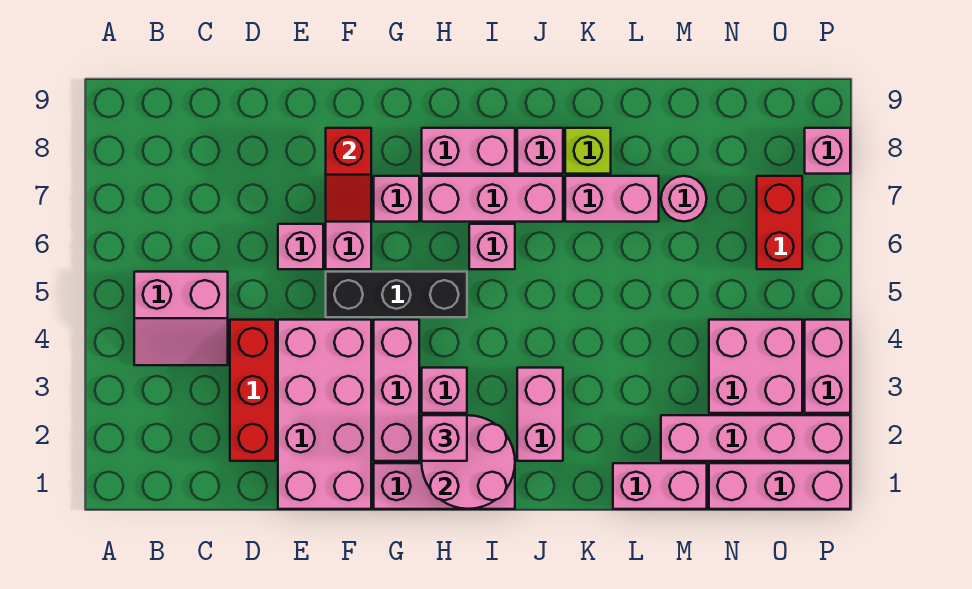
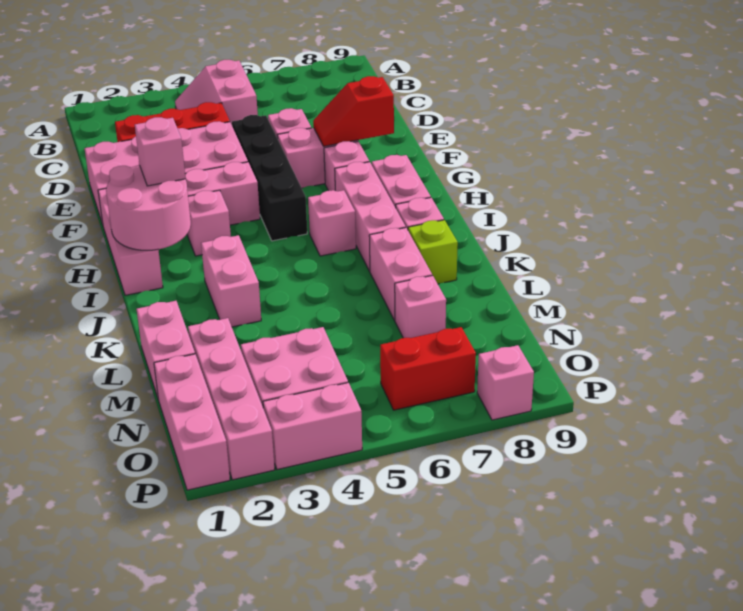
black 1x3 brick [326,272,467,317] -> black 1x4 brick [232,115,307,241]
pink 1x2 brick [517,368,563,461] -> pink 1x2 brick turned to [201,235,261,327]
pink 1x1 round brick [661,176,707,221] -> pink 1x1 brick [395,275,446,338]

